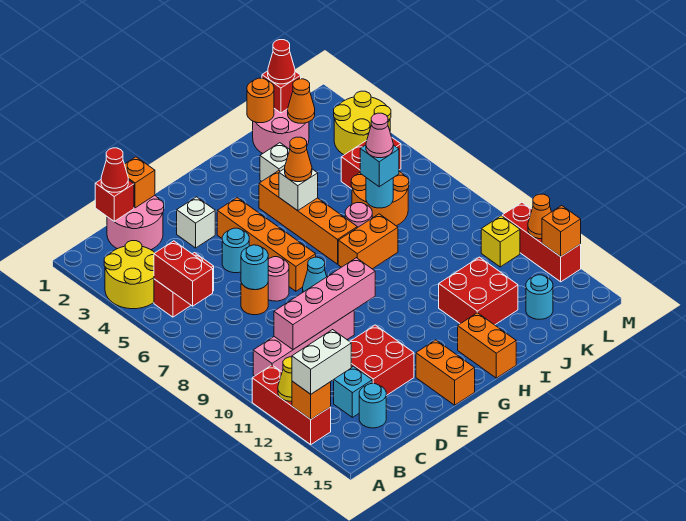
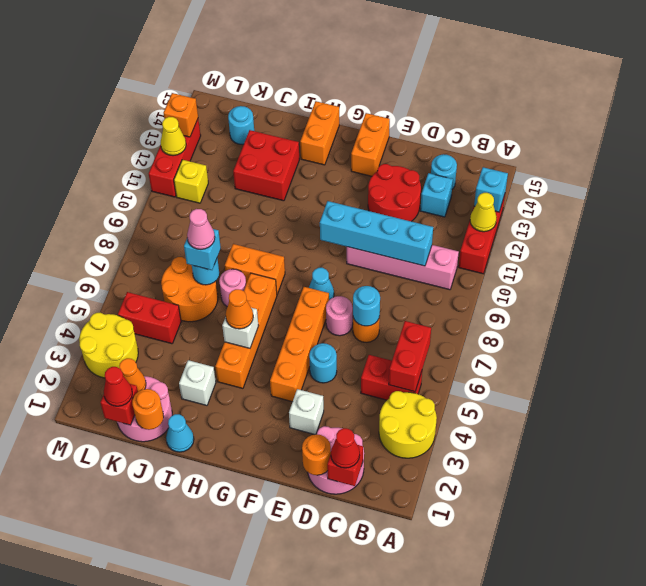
orange 1x1 brick [292,381,331,419] -> cyan 1x1 brick [474,167,508,212]
white 1x2 brick [292,330,351,394] -> none
pink 1x4 brick [274,258,375,350] -> cyan 1x4 brick [320,201,433,266]
orange 1x1 brick [124,157,155,208] -> orange 1x1 round brick [302,434,331,475]
red 2x2 brick [350,325,414,396] -> red 2x2 round brick [368,164,421,221]
none -> cyan 1x1 cone [166,414,194,452]
orange 1x1 cone [528,194,551,239] -> yellow 1x1 cone [161,117,186,156]

